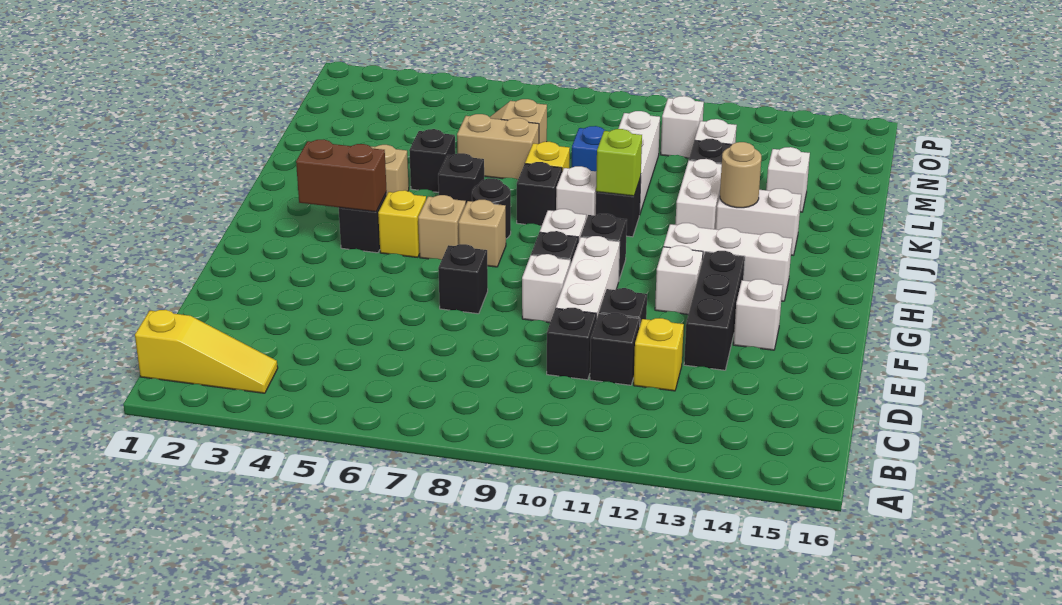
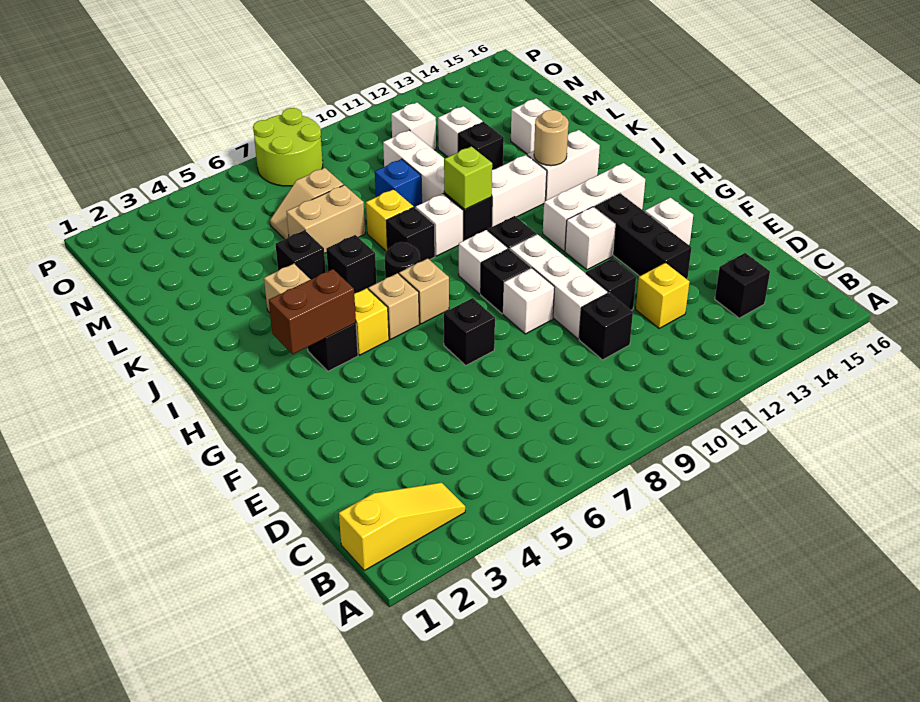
black 1x1 brick [590,313,640,385] -> black 1x1 brick moved to [715,253,770,318]
white 1x2 brick [675,159,722,229] -> white 1x2 brick turned to [491,155,547,227]
none -> lime 2x2 round brick [253,108,323,186]

